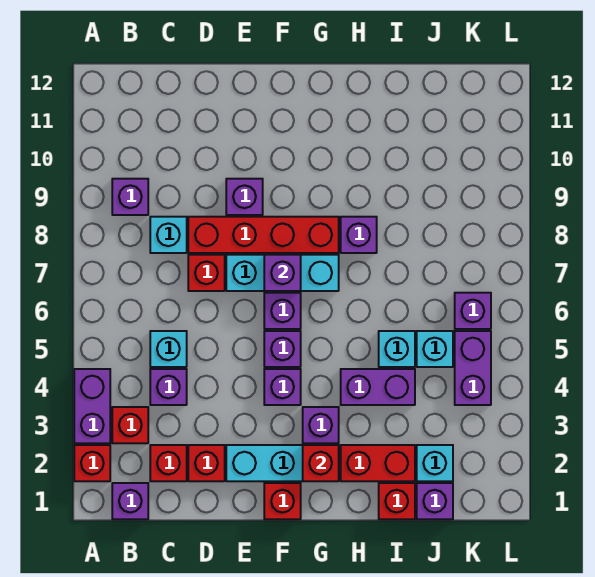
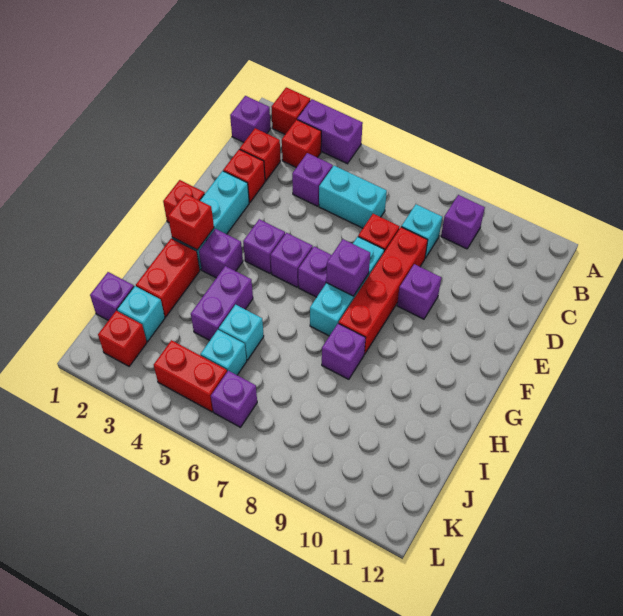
cyan 1x1 brick [150,331,187,367] -> cyan 1x2 brick [319,166,387,228]
red 1x1 brick [379,483,415,519] -> red 1x1 brick moved to [98,311,147,366]
purple 1x2 brick [455,331,491,405] -> red 1x2 brick [154,340,227,412]

